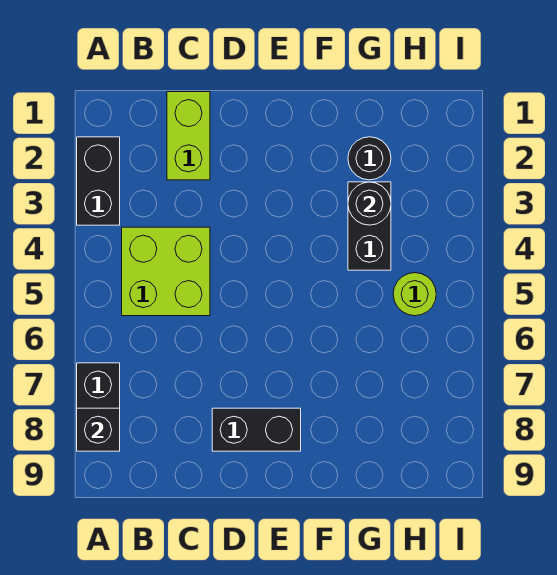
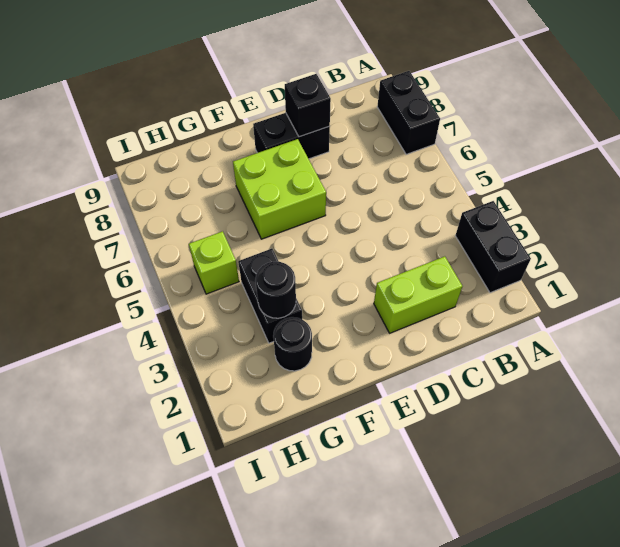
black 1x1 brick [77,408,120,451] -> black 1x1 brick moved to [285,74,331,137]
lime 2x2 brick [122,227,210,316] -> lime 2x2 brick moved to [233,139,326,239]
lime 1x2 brick [167,92,210,180] -> lime 1x2 brick turned to [374,256,462,333]
lime 1x1 round brick [393,273,436,316] -> lime 1x1 brick [189,231,239,294]

